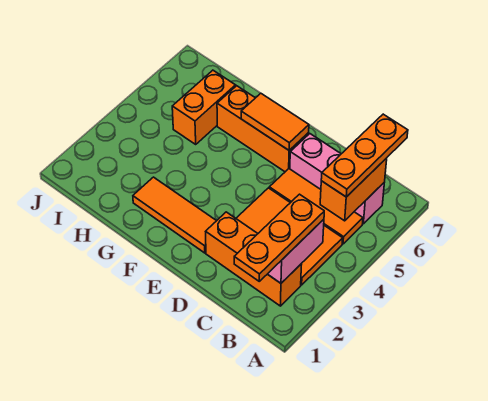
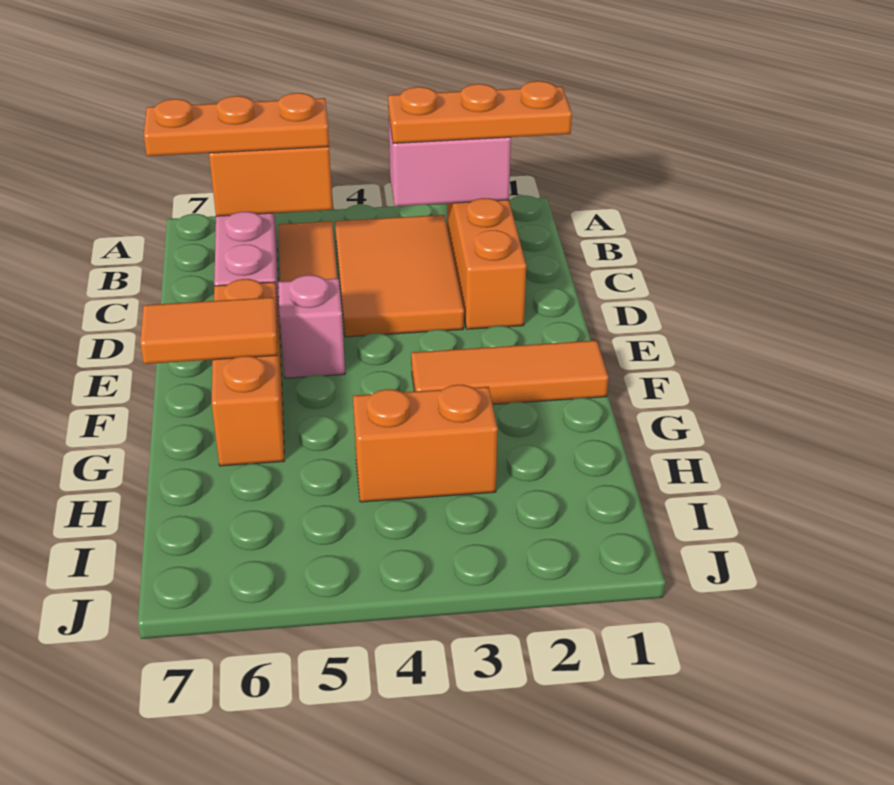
orange 1x3 tile [133,177,216,253] -> orange 1x3 tile turned to [411,340,608,404]
none -> pink 1x1 brick [278,275,345,378]
orange 1x2 tile [241,94,309,150] -> orange 1x2 tile turned to [140,297,278,364]
orange 1x2 brick [172,70,236,144] -> orange 1x2 brick moved to [353,385,498,502]

